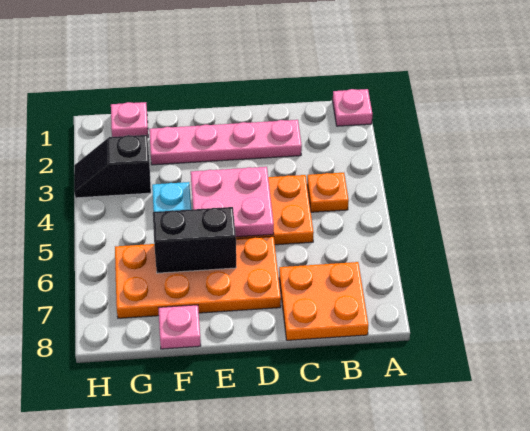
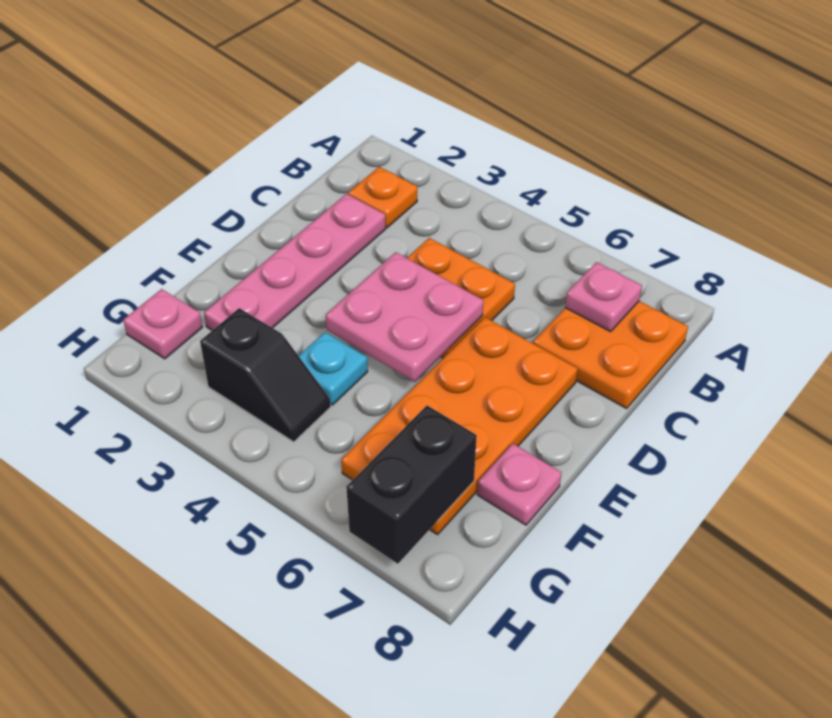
pink 1x1 plate [333,89,372,126] -> pink 1x1 plate moved to [565,262,642,332]
orange 1x1 plate [307,173,349,212] -> orange 1x1 plate moved to [348,167,417,228]
black 1x2 brick [153,207,236,273] -> black 1x2 brick moved to [346,406,477,564]
black 1x2 slope [74,135,151,198] -> black 1x2 slope turned to [200,308,331,442]

